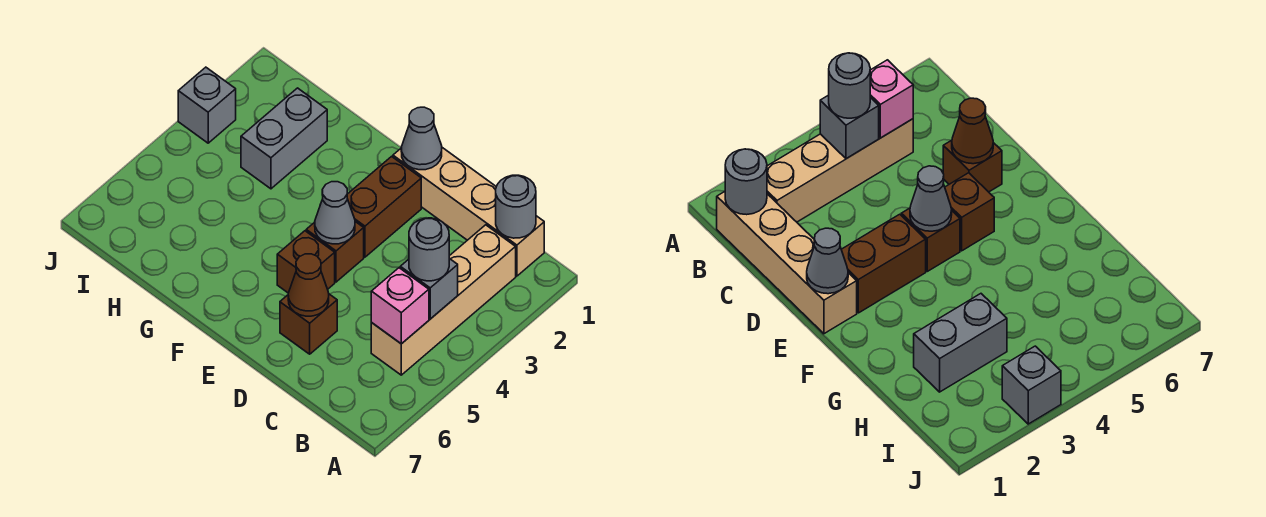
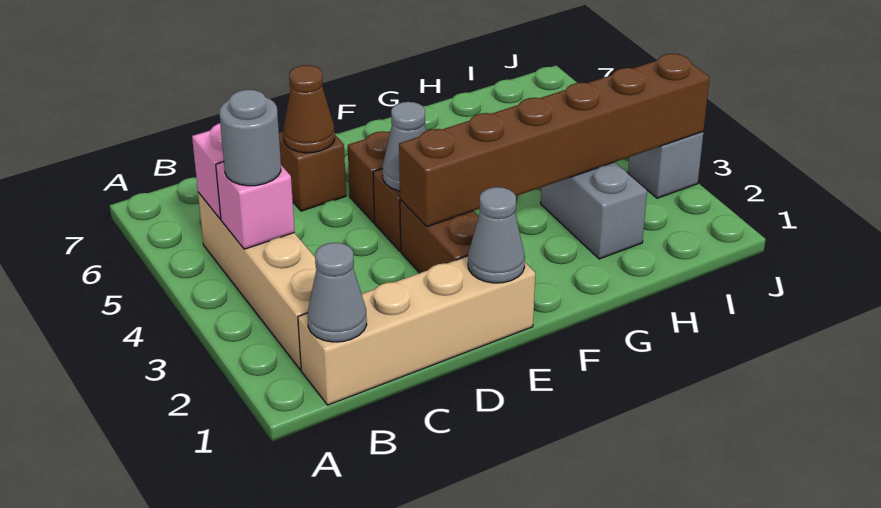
grey 1x1 round brick [496,175,536,238] -> grey 1x1 cone [308,243,367,342]
grey 1x1 brick [400,258,458,319] -> pink 1x1 brick [216,162,295,249]
none -> brown 1x6 brick [399,54,710,227]

